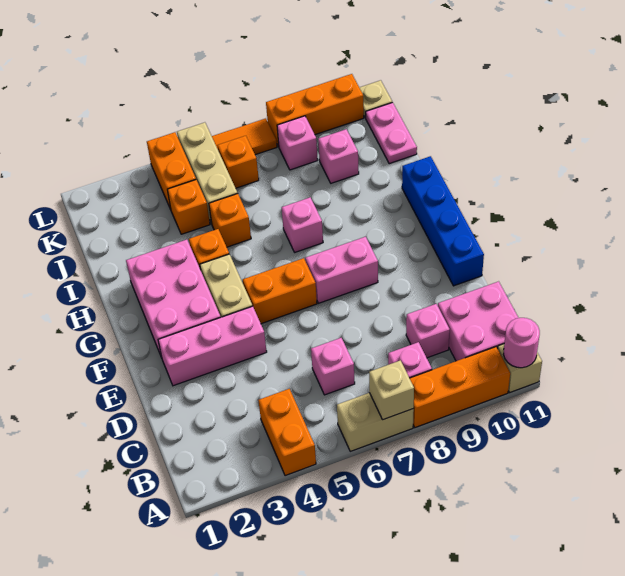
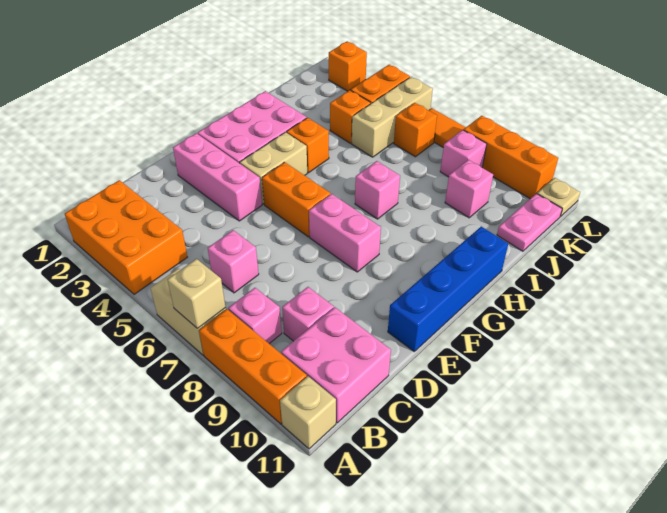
orange 1x2 brick [259,389,316,476] -> orange 2x3 brick [65,180,187,294]
pink 1x1 round brick [503,318,540,368] -> none
orange 1x1 brick [209,194,251,247] -> orange 1x1 brick moved to [329,41,367,91]

